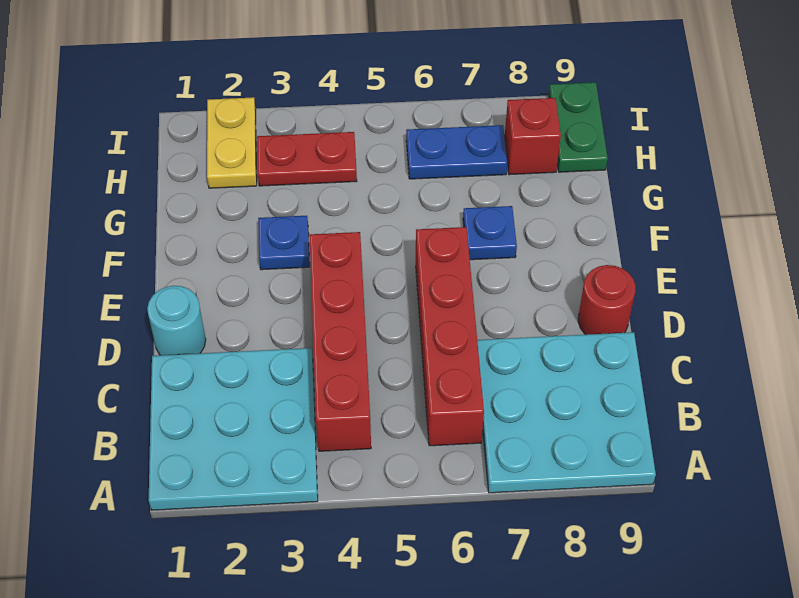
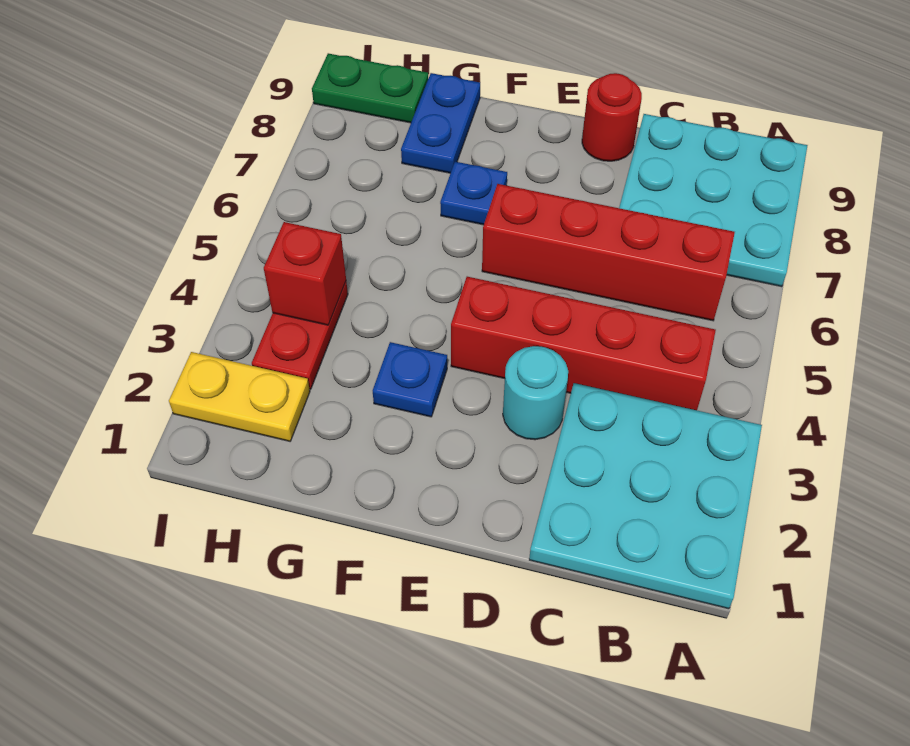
cyan 1x1 round brick [147,286,206,355] -> cyan 1x1 round brick moved to [503,346,568,440]
blue 1x2 plate [406,125,507,179] -> blue 1x2 plate moved to [401,73,480,173]
red 1x1 brick [505,98,561,175] -> red 1x1 brick moved to [264,222,346,325]

